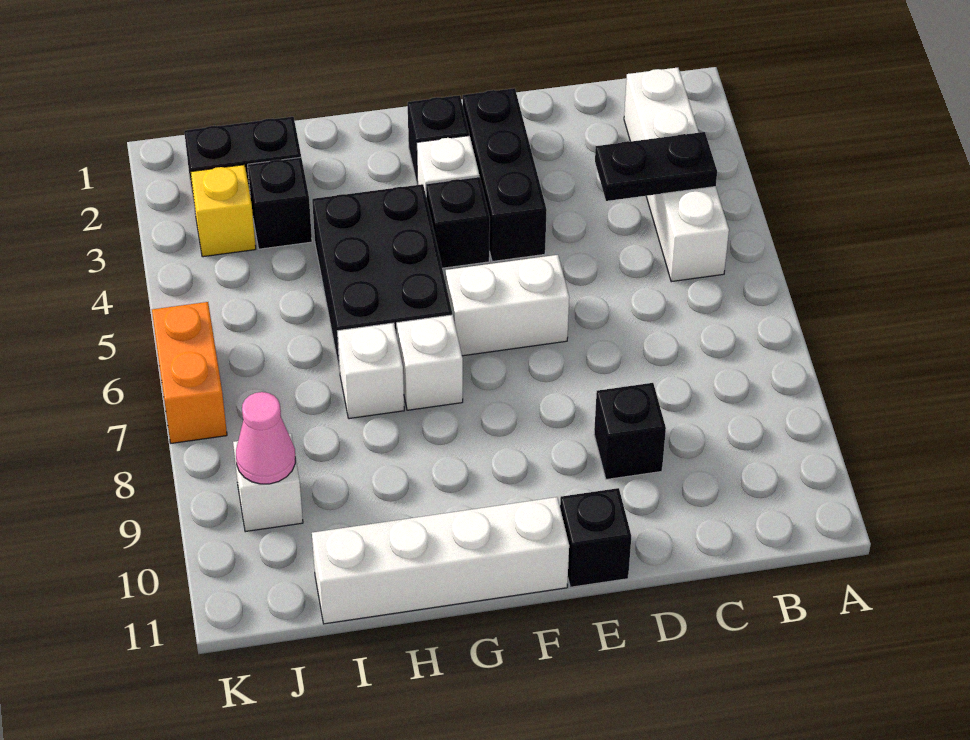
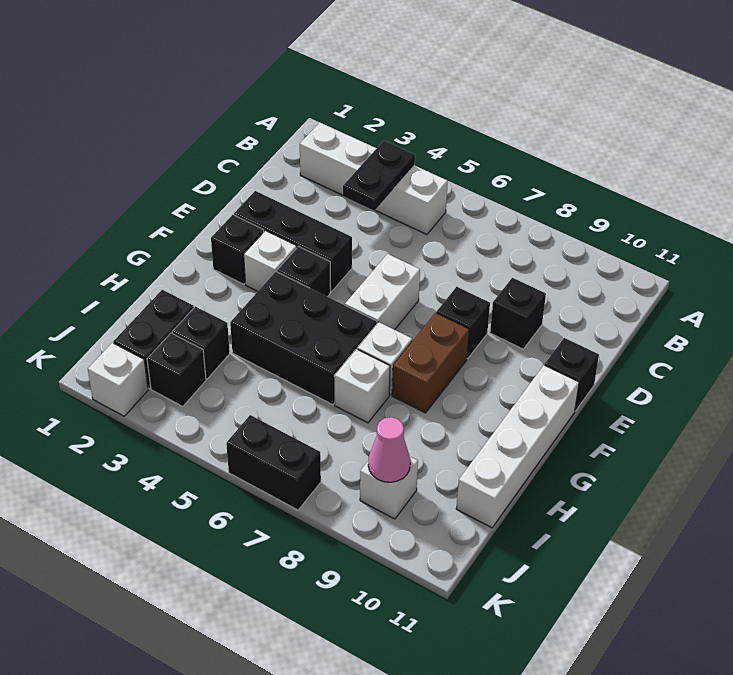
none -> black 1x1 brick [436,287,490,359]
none -> brown 1x2 brick [392,313,469,413]
yellow 1x1 brick [191,165,256,257] -> black 1x1 brick [147,333,206,406]
none -> white 1x1 brick [88,343,148,416]
orange 1x2 brick [152,302,227,443] -> black 1x2 brick [226,415,321,510]

